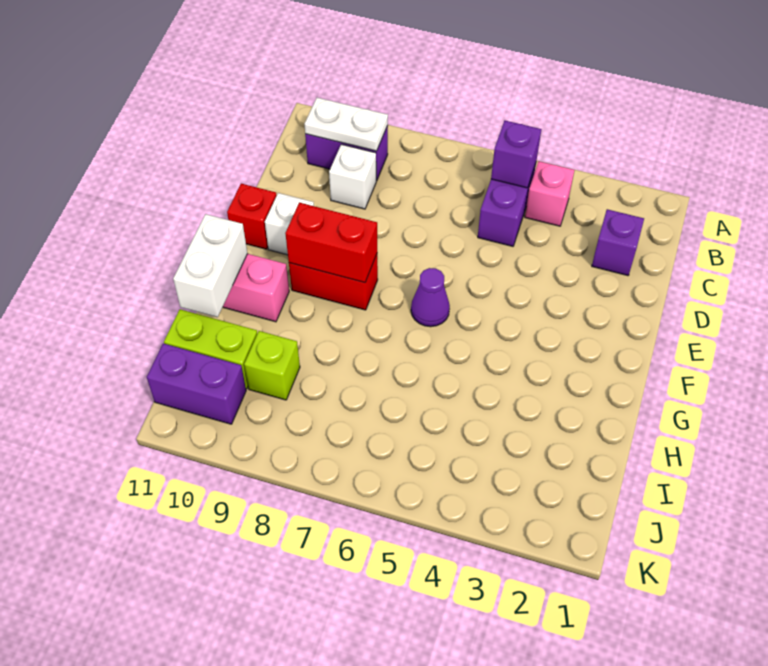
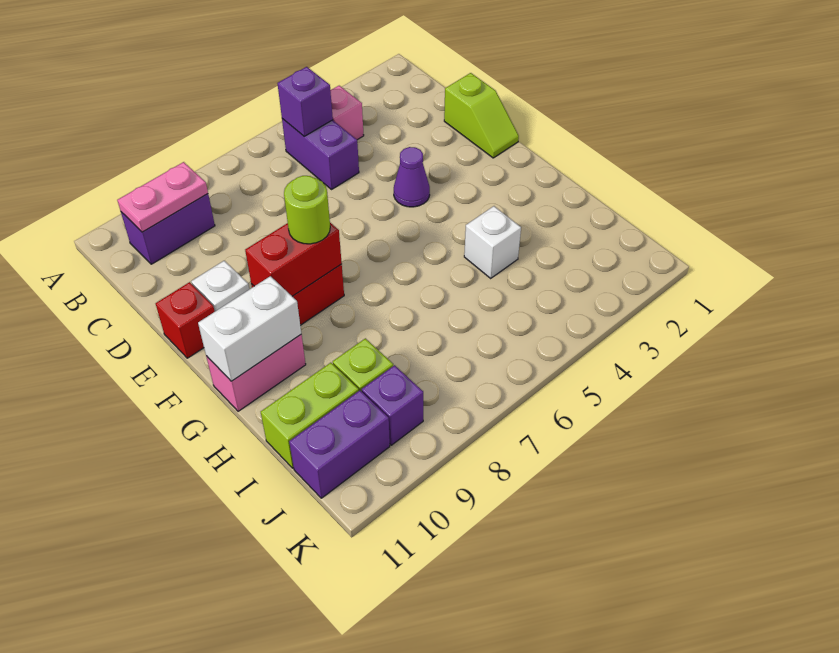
white 1x2 plate [305,98,388,151] -> pink 1x2 plate [117,162,208,232]
purple 1x1 brick [592,209,644,276] -> purple 1x1 brick moved to [362,365,423,445]
white 1x1 brick [329,144,376,209] -> white 1x1 brick moved to [464,206,521,278]
none -> lime 1x2 slope [444,73,519,158]
purple 1x1 cone [411,268,450,327] -> purple 1x1 cone moved to [394,147,430,207]
none -> lime 1x1 round brick [284,176,330,244]
white 1x2 brick [173,214,248,317] -> white 1x2 brick turned to [198,276,301,381]

